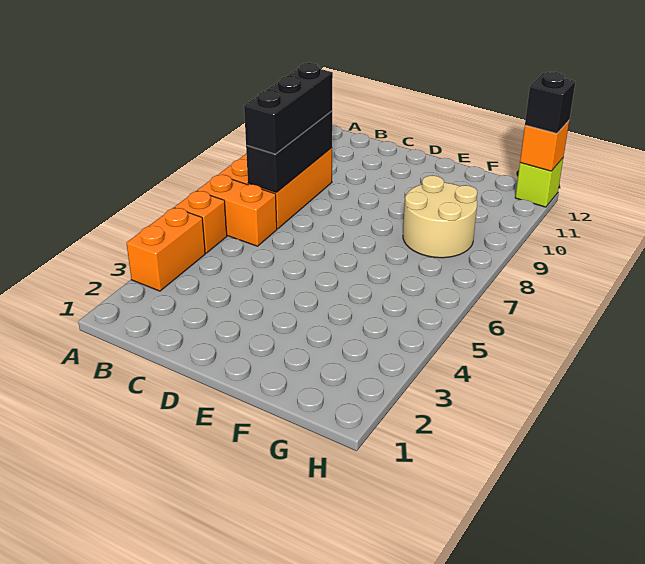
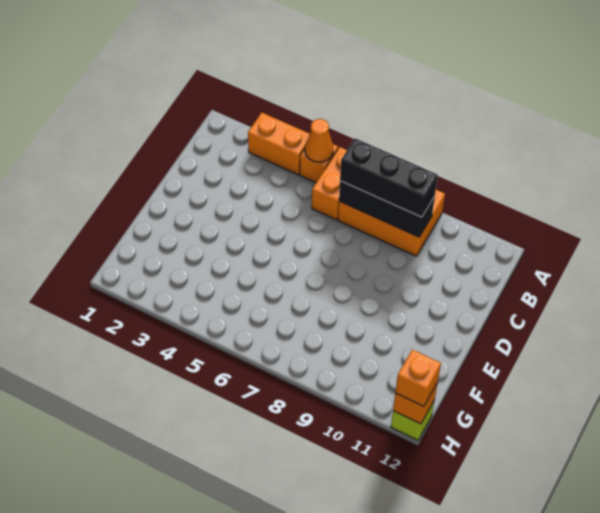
none -> orange 1x1 cone [305,119,333,162]
tan 2x2 round brick [403,176,477,258] -> none
black 1x1 brick [525,72,575,133] -> orange 1x1 brick [395,350,441,406]

